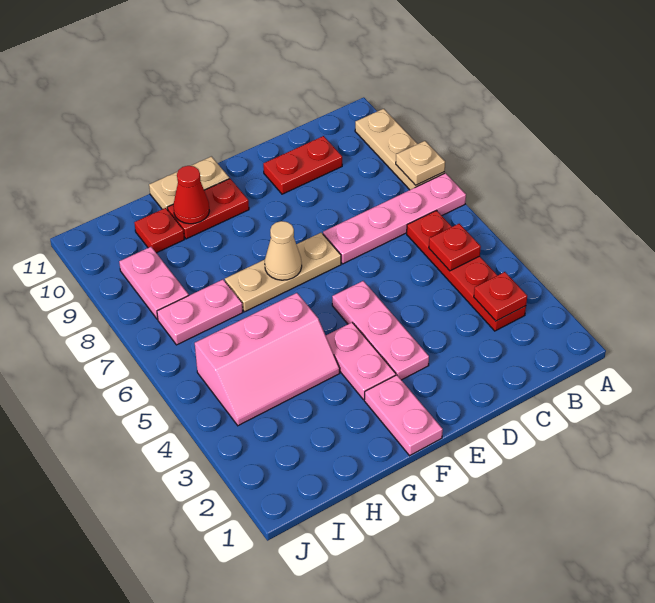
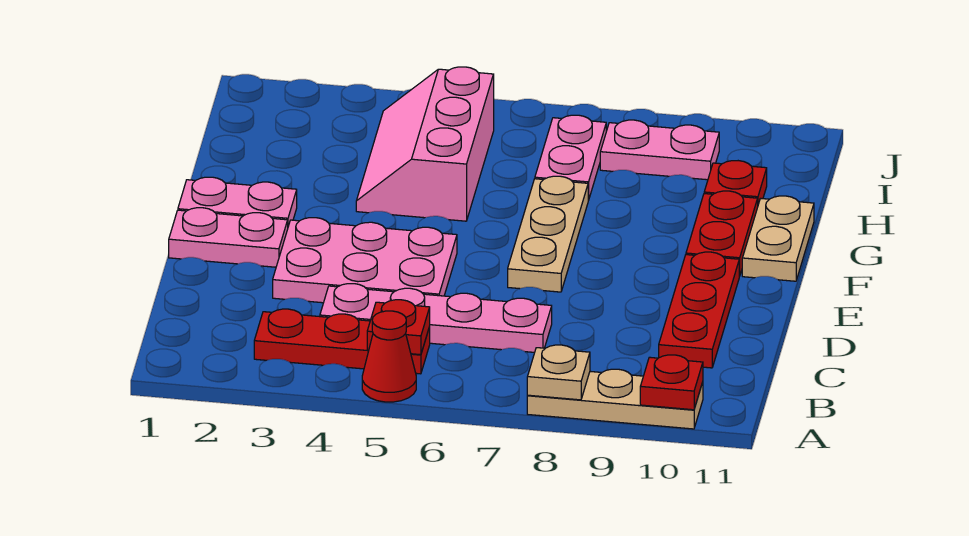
pink 1x4 plate [323,173,466,264] -> pink 1x4 plate turned to [320,284,552,352]
red 1x4 plate [407,211,526,331] -> red 1x3 plate [254,309,430,374]
red 1x1 plate [474,272,527,321] -> red 1x1 plate moved to [640,355,703,410]
red 1x2 plate [263,136,342,194] -> red 1x3 plate [659,252,739,368]
pink 1x3 plate [332,281,429,380] -> pink 2x3 plate [273,218,457,303]
pink 1x2 plate [326,323,396,400] -> pink 1x2 plate moved to [169,208,288,267]
tan 1x1 cone [265,221,302,280] -> none
red 1x1 cone [173,166,209,224] -> red 1x1 cone moved to [362,311,416,402]

